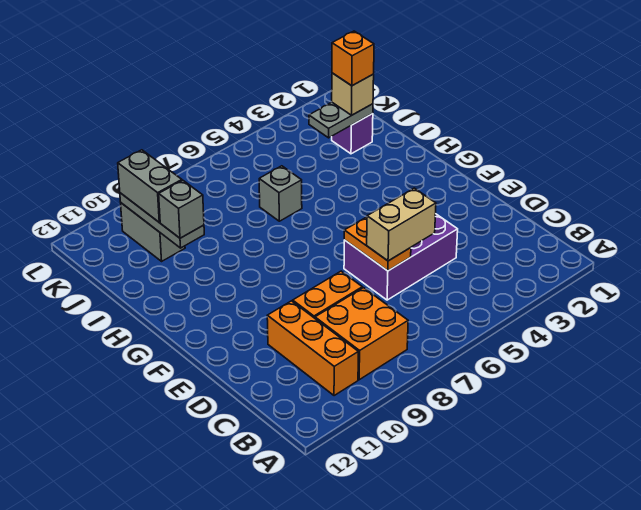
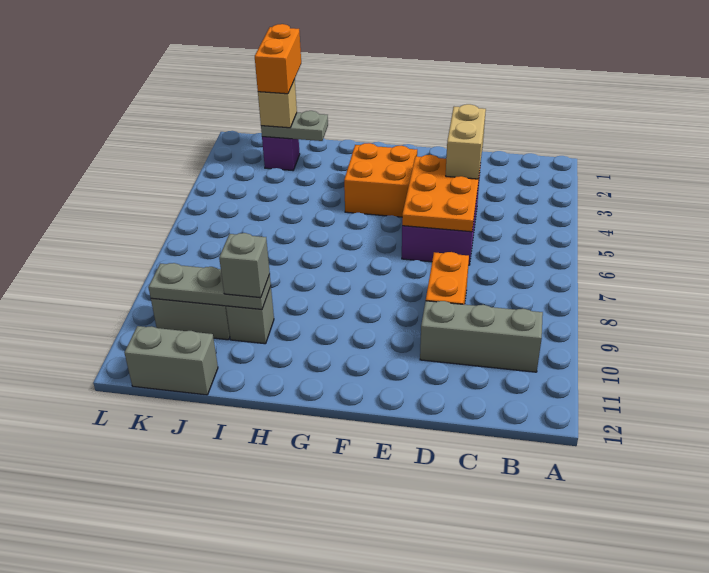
orange 2x2 brick [315,288,408,380] -> orange 2x2 brick moved to [344,143,417,217]
orange 1x3 brick [267,301,358,396] -> grey 1x3 brick [420,301,543,372]
tan 1x2 brick [367,188,436,261] -> tan 1x2 brick moved to [446,104,486,179]
orange 1x2 plate [344,217,411,271] -> orange 2x3 plate [402,155,481,232]
grey 1x1 brick [259,166,302,221] -> grey 1x1 brick moved to [226,286,274,344]
grey 1x2 plate [309,103,373,138] -> grey 1x2 plate turned to [261,111,328,141]
orange 1x1 brick [332,31,374,86] -> orange 1x2 brick [255,24,301,94]
grey 1x2 brick [118,150,182,222] -> grey 1x2 brick moved to [124,326,218,395]

